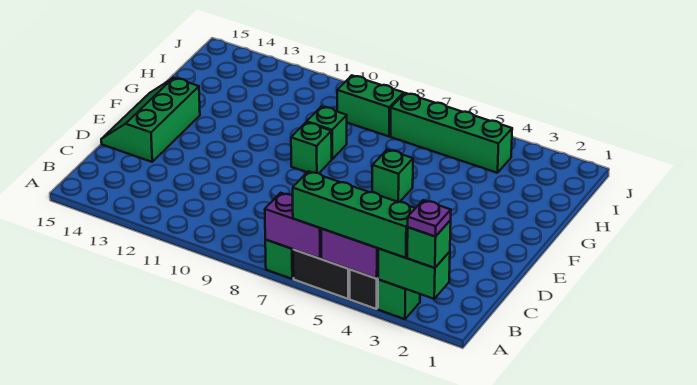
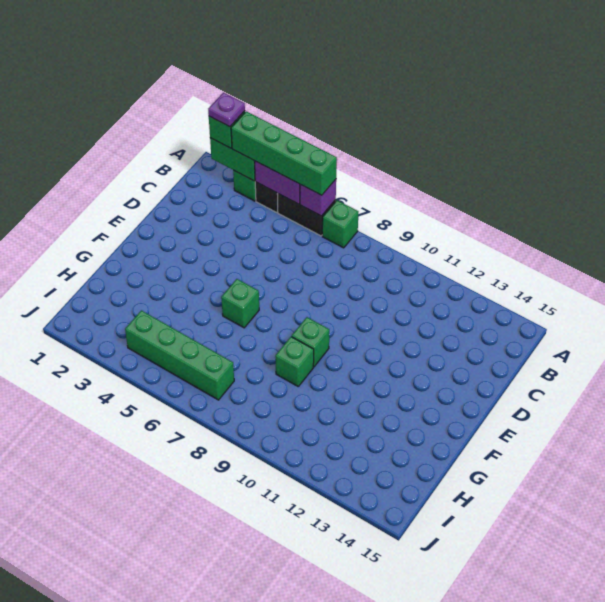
purple 1x2 brick [265,193,321,259] -> purple 1x1 brick [300,179,336,216]
green 2x3 slope [101,78,200,162] -> none
green 1x2 brick [337,75,404,136] -> none

